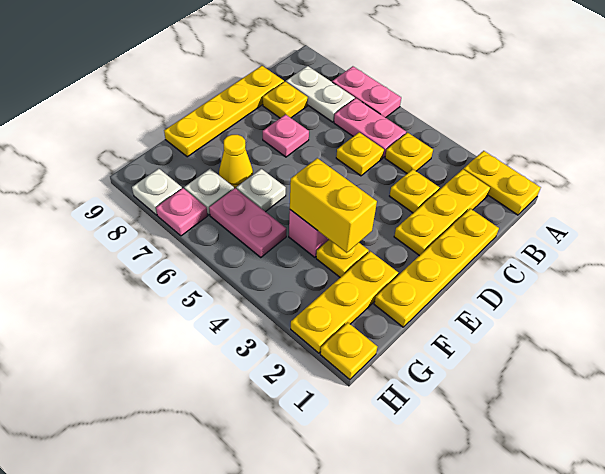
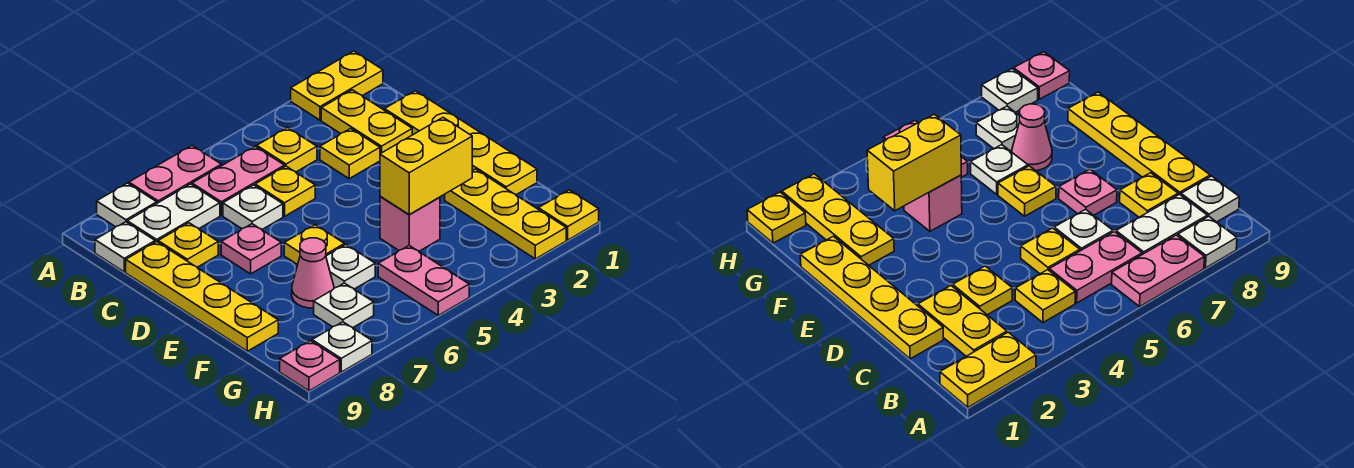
none -> white 1x1 plate [97,183,157,227]
yellow 1x3 plate [394,169,490,256] -> yellow 1x2 plate [321,90,412,154]
none -> white 1x1 plate [95,222,155,272]
none -> white 1x1 plate [223,185,283,229]
yellow 1x1 plate [316,240,369,277] -> yellow 1x1 plate moved to [284,225,345,265]
yellow 1x1 cone [219,135,253,188] -> pink 1x1 cone [292,238,334,308]
pink 1x2 plate [209,188,286,257] -> pink 1x2 plate turned to [378,246,469,315]
pink 1x1 plate [156,188,207,236] -> pink 1x1 plate moved to [280,341,340,391]

